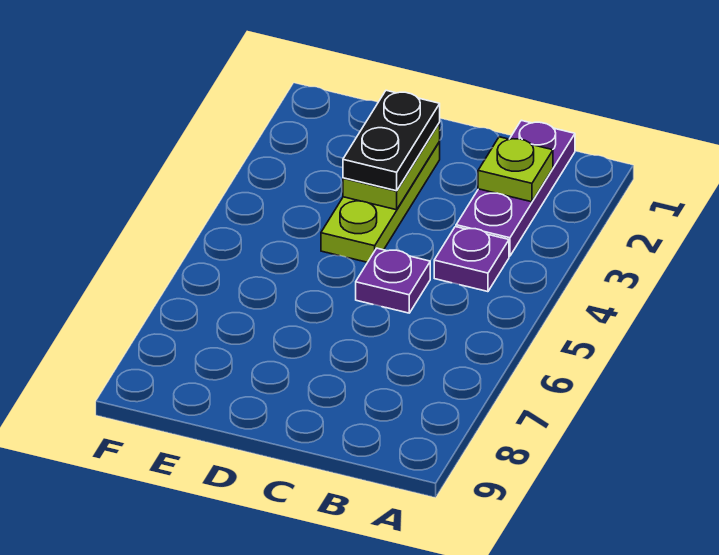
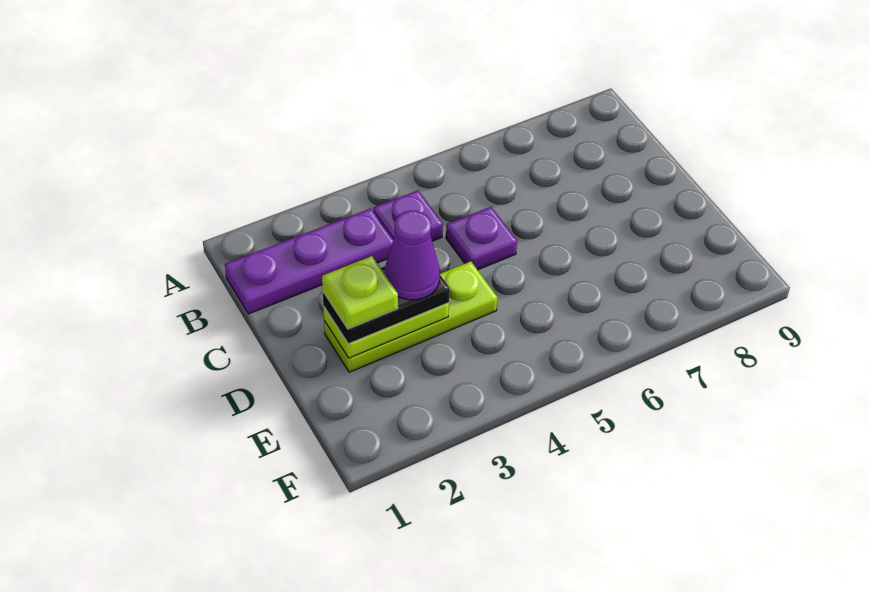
lime 1x1 plate [478,137,553,202] -> lime 1x1 plate moved to [322,256,398,329]
none -> purple 1x1 cone [385,210,440,300]

